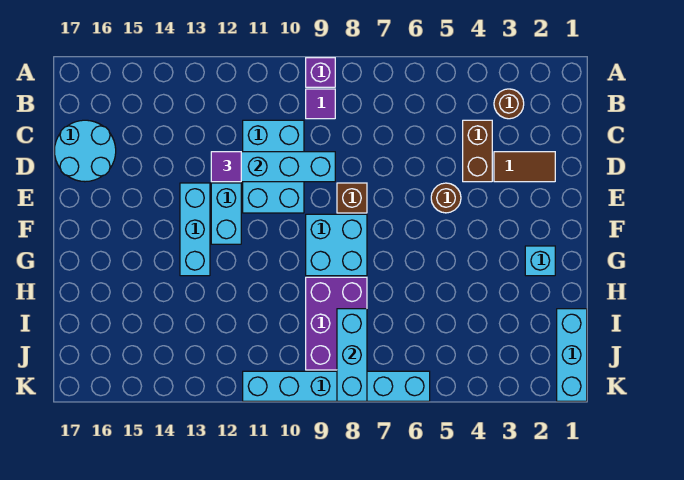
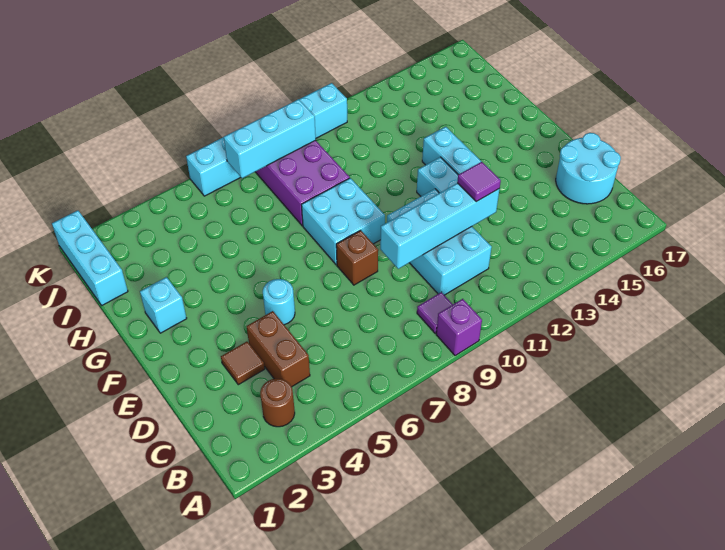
brown 1x2 tile [494,152,555,182] -> brown 1x1 tile [221,342,265,385]
brown 1x1 round brick [431,183,461,213] -> cyan 1x1 round brick [263,279,295,325]
cyan 1x3 brick [337,309,367,401] -> cyan 1x3 brick turned to [224,99,316,178]

